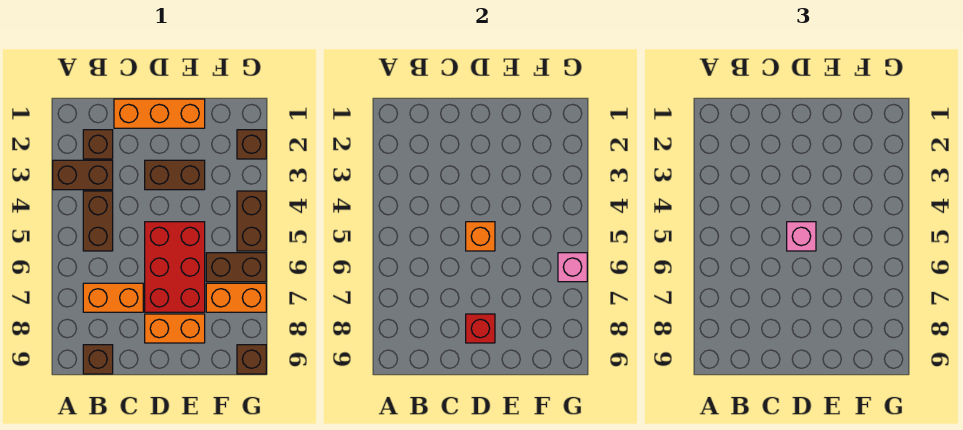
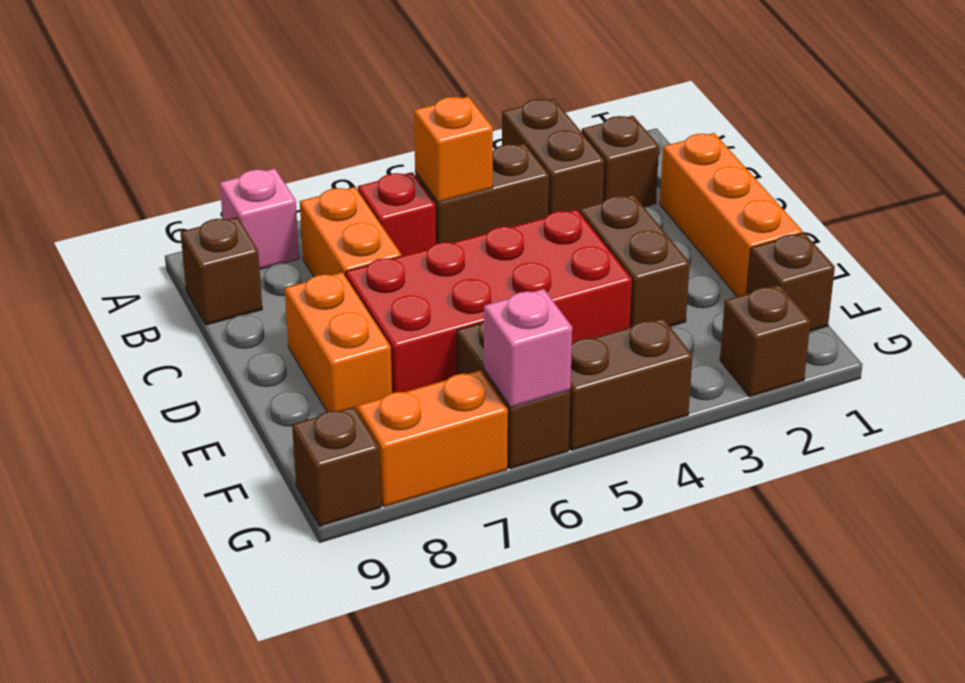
red 2x3 brick [145,222,205,312] -> red 2x4 brick [346,210,632,393]
orange 1x1 brick [466,222,495,251] -> orange 1x1 brick moved to [414,96,493,202]
pink 1x1 brick [787,222,816,251] -> pink 1x1 brick moved to [220,169,299,269]
red 1x1 brick [466,314,495,343] -> red 1x1 brick moved to [358,172,436,256]
none -> brown 1x1 brick [747,233,835,331]
orange 1x2 brick [206,283,266,312] -> orange 1x2 brick turned to [357,370,508,507]

